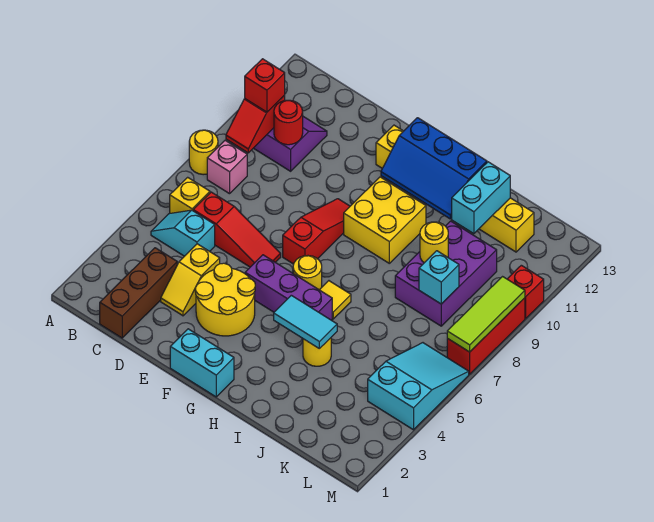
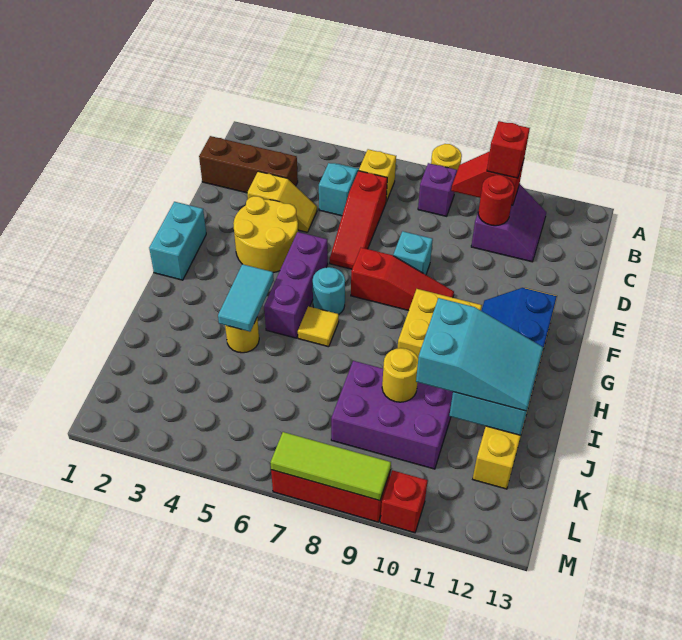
pink 1x1 brick [207,140,247,194] -> purple 1x1 brick [418,163,457,216]
yellow 1x2 slope [161,244,220,316] -> yellow 1x2 slope turned to [247,171,317,232]
yellow 1x1 round brick [293,256,322,290] -> cyan 1x1 round brick [313,267,345,314]
cyan 1x1 brick [419,251,459,304] -> cyan 1x1 brick moved to [393,231,433,275]
cyan 2x3 slope [368,343,469,430] -> cyan 2x3 slope moved to [416,298,543,411]

